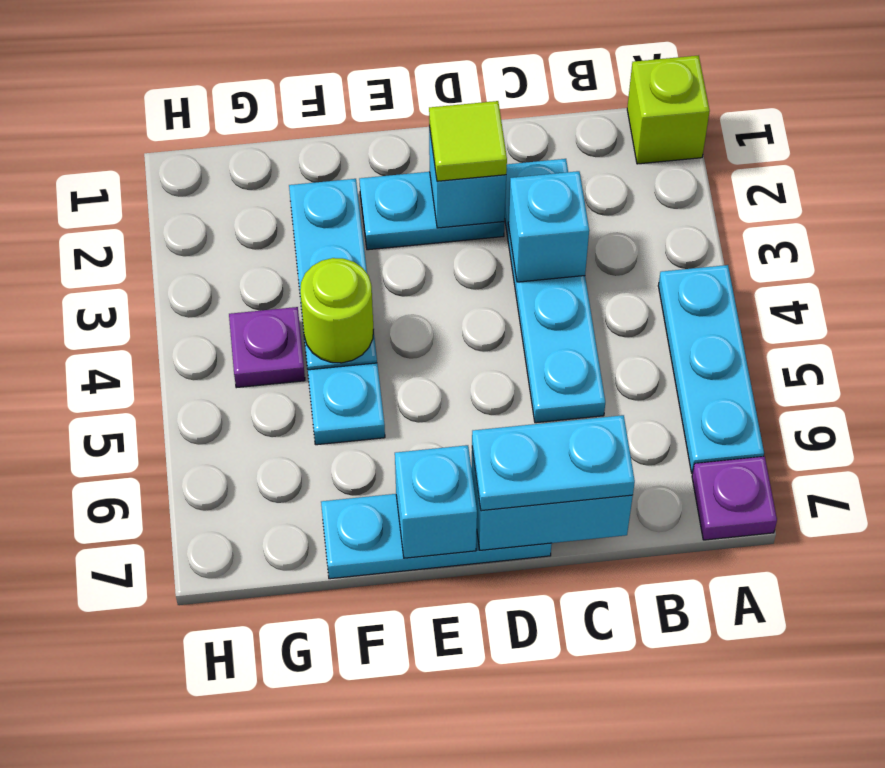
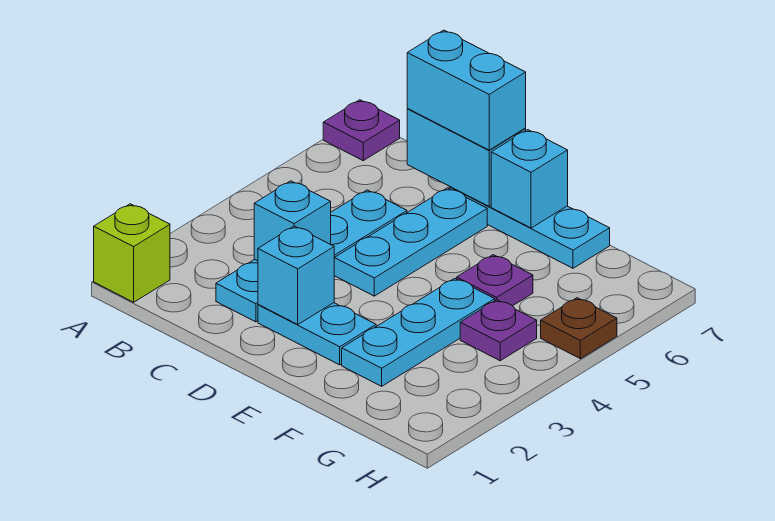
cyan 1x3 plate [658,265,764,473] -> cyan 1x3 plate moved to [334,188,487,296]
cyan 1x2 plate [472,415,635,511] -> cyan 1x2 brick [407,30,526,150]
lime 1x1 tile [429,101,507,181] -> none
lime 1x1 round brick [300,258,374,363] -> none
cyan 1x1 plate [308,363,385,445] -> purple 1x1 plate [457,255,533,306]
none -> brown 1x1 plate [541,298,617,359]

